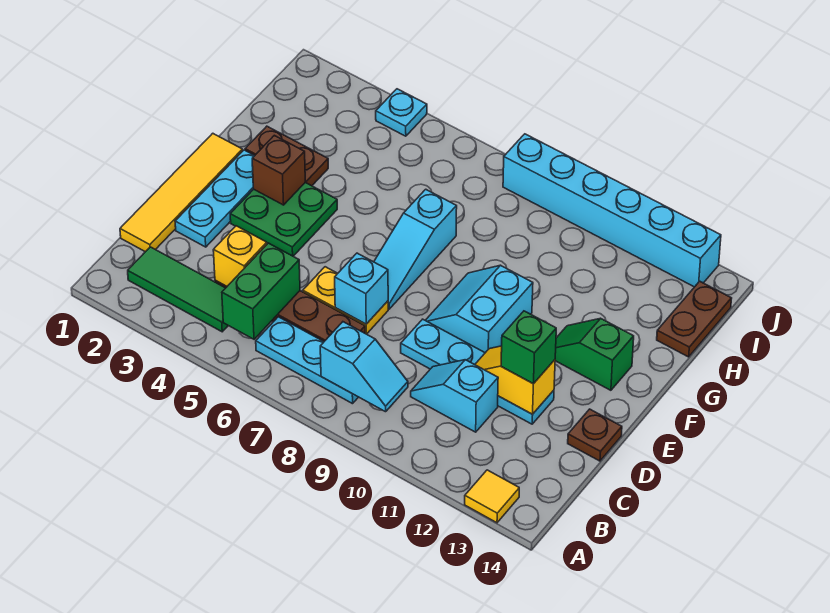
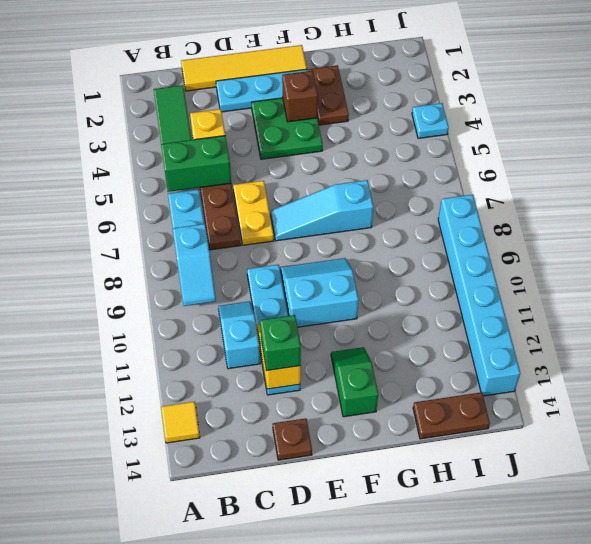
cyan 1x1 brick [335,253,388,324] -> none

